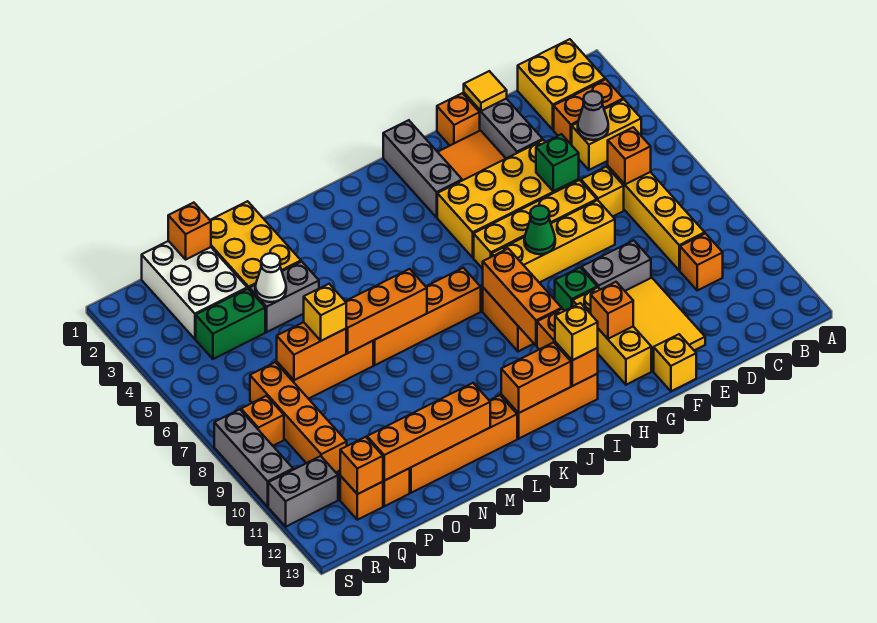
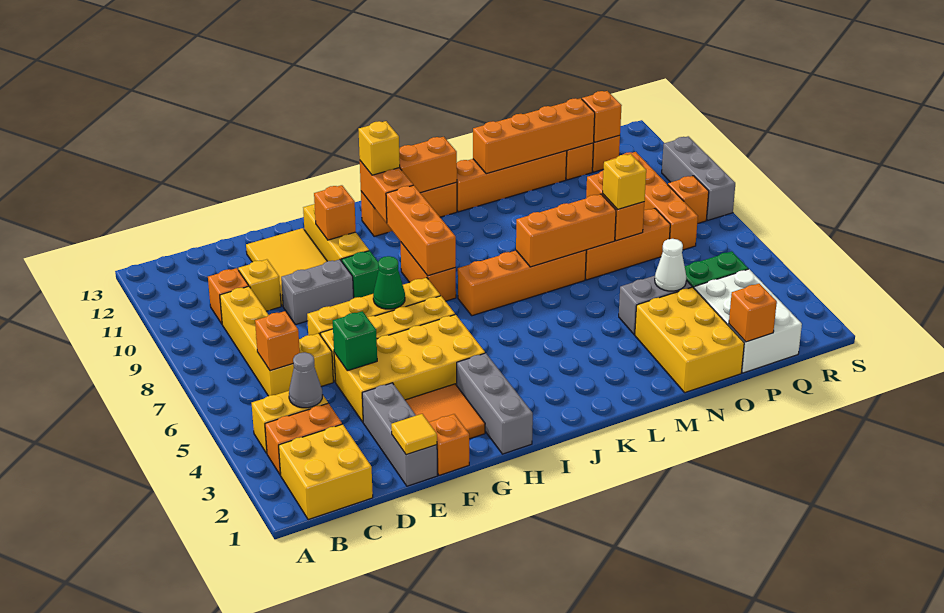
yellow 1x1 brick [654,334,696,391] -> yellow 1x1 brick moved to [238,259,281,311]
orange 1x2 brick [277,322,346,380] -> orange 1x2 brick turned to [586,171,644,241]
grey 1x2 brick [268,456,338,527] -> none

